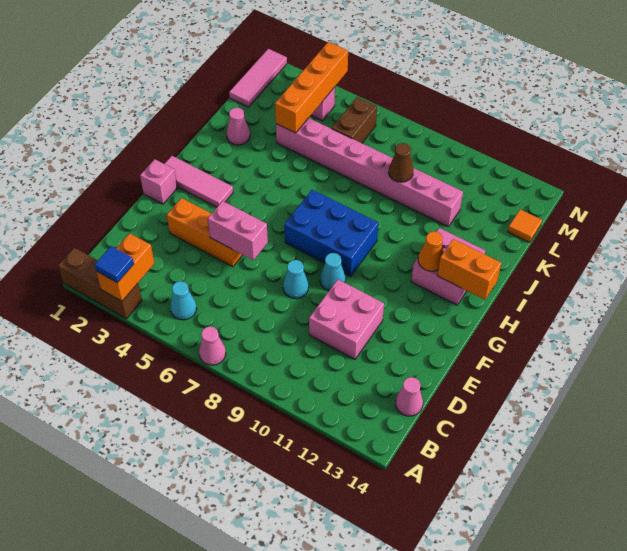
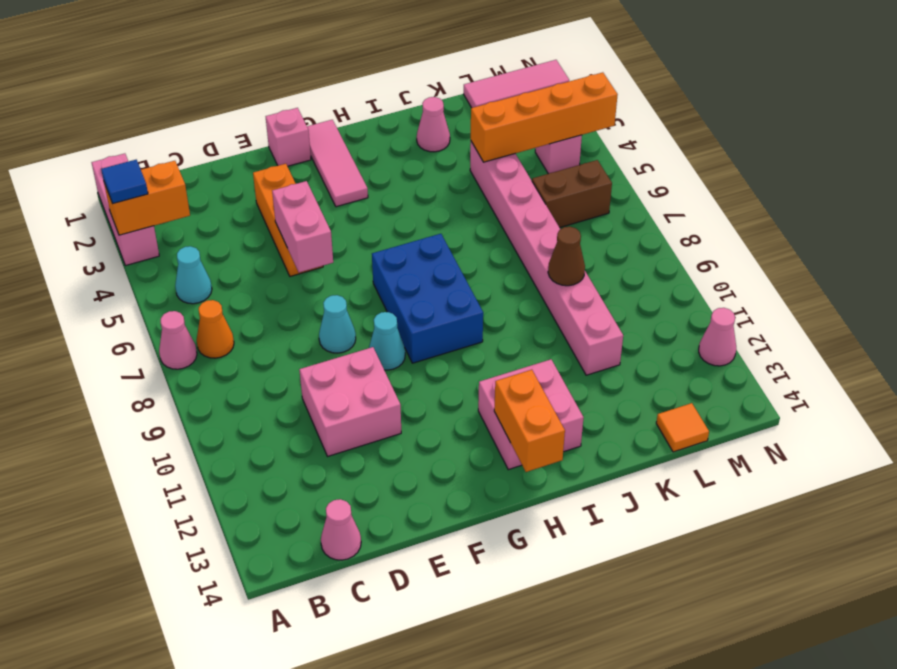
brown 1x3 brick [58,248,142,319] -> pink 1x3 brick [92,154,159,266]
orange 1x1 cone [418,232,444,271] -> orange 1x1 cone moved to [197,300,234,358]
none -> pink 1x1 cone [699,308,736,366]

